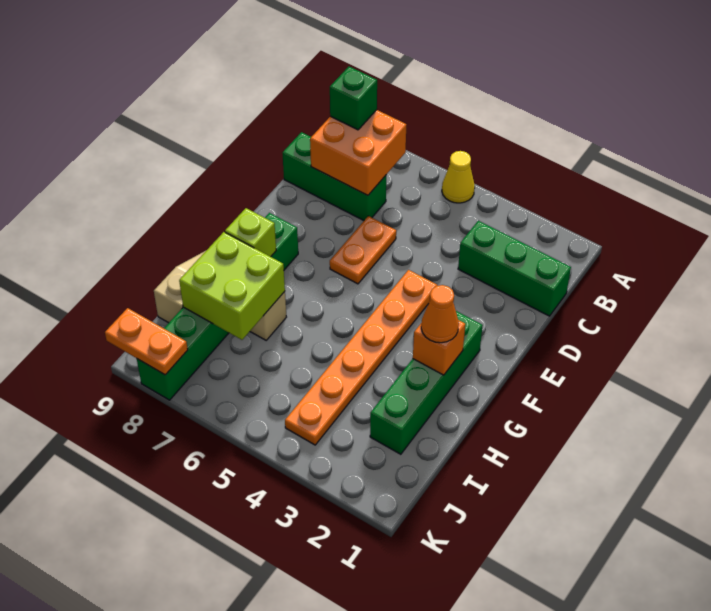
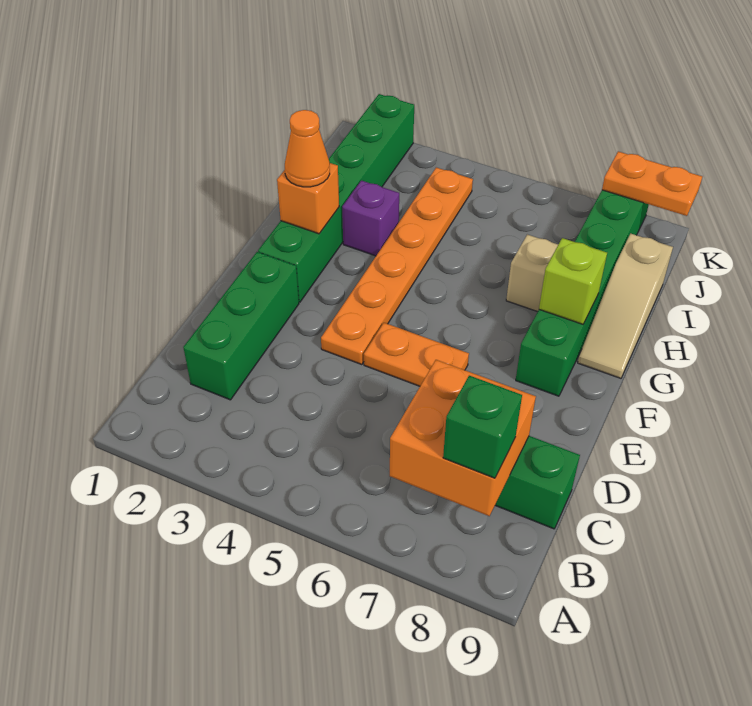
yellow 1x1 cone [442,151,475,203] -> none
green 1x3 brick [458,221,571,316] -> green 1x3 brick turned to [183,252,299,400]
orange 1x2 plate [330,216,396,284] -> orange 1x2 plate turned to [364,323,469,386]
green 1x4 brick [370,311,483,454] -> green 1x6 brick [258,94,414,302]
none -> purple 1x1 brick [342,180,399,256]
lime 2x2 brick [179,232,285,340] -> none

